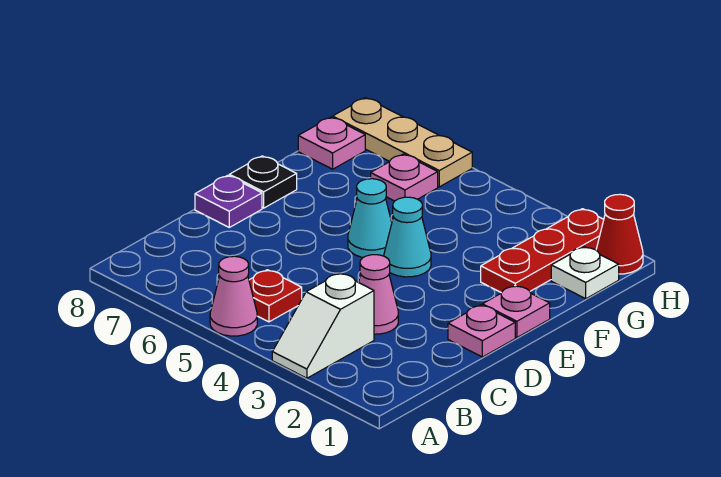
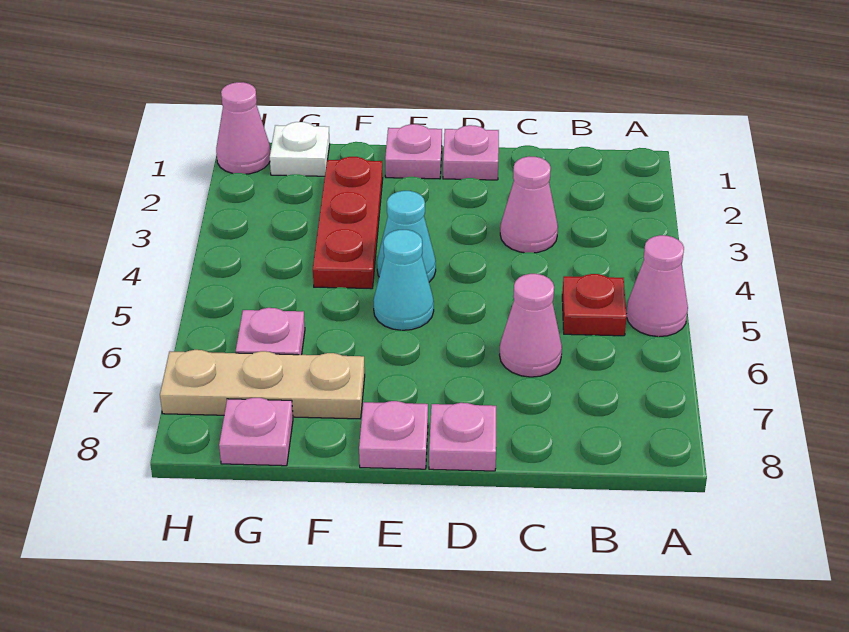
white 1x2 slope [272,273,374,378] -> none
none -> pink 1x1 cone [500,274,562,377]
purple 1x1 plate [195,175,262,227] -> pink 1x1 plate [429,403,496,471]
black 1x1 plate [229,156,297,208] -> pink 1x1 plate [359,401,428,469]
red 1x3 plate [481,209,604,293] -> red 1x3 plate turned to [313,157,383,289]
red 1x1 cone [596,194,643,274] -> pink 1x1 cone [216,82,270,174]
tan 1x3 plate [333,98,472,187] -> tan 1x3 plate turned to [160,350,365,419]

